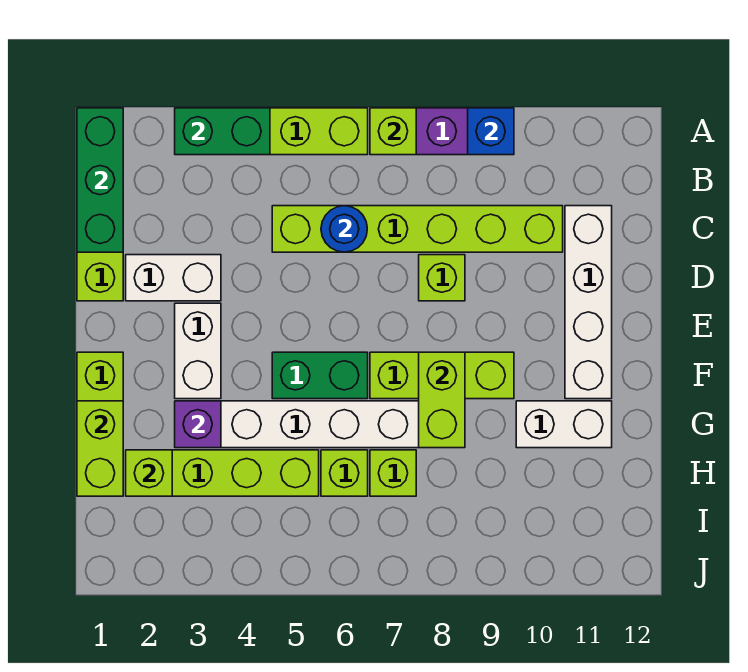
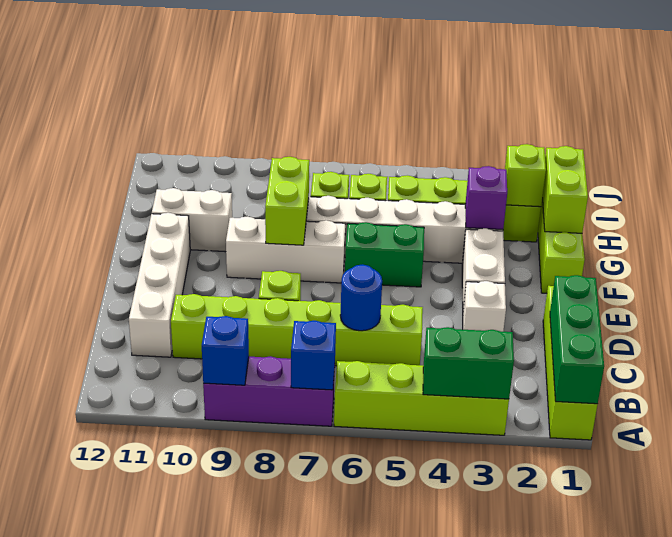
lime 1x1 brick [370,108,416,155] -> blue 1x1 brick [291,321,336,390]
white 1x2 brick [126,255,221,301] -> white 1x1 brick [463,281,506,332]
lime 1x3 brick [370,352,514,399] -> white 1x3 brick [226,216,345,283]

